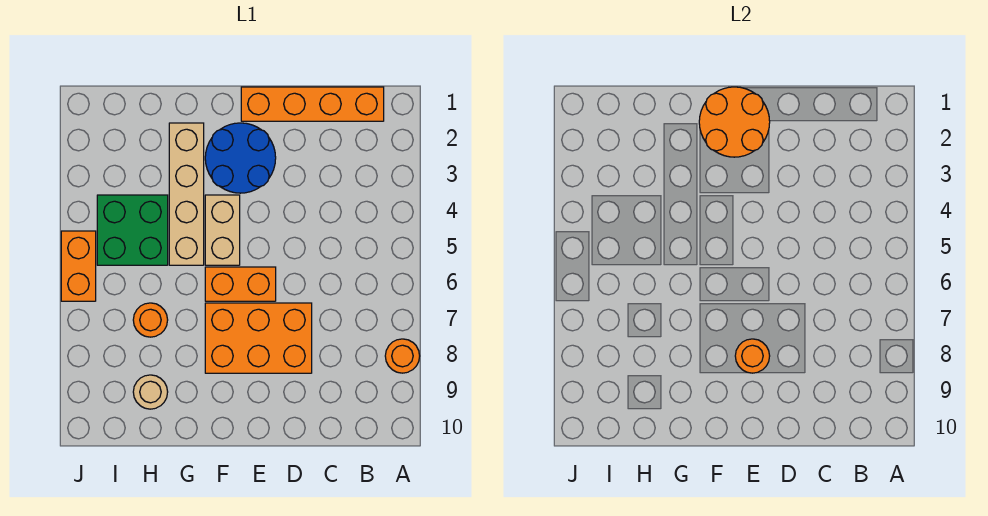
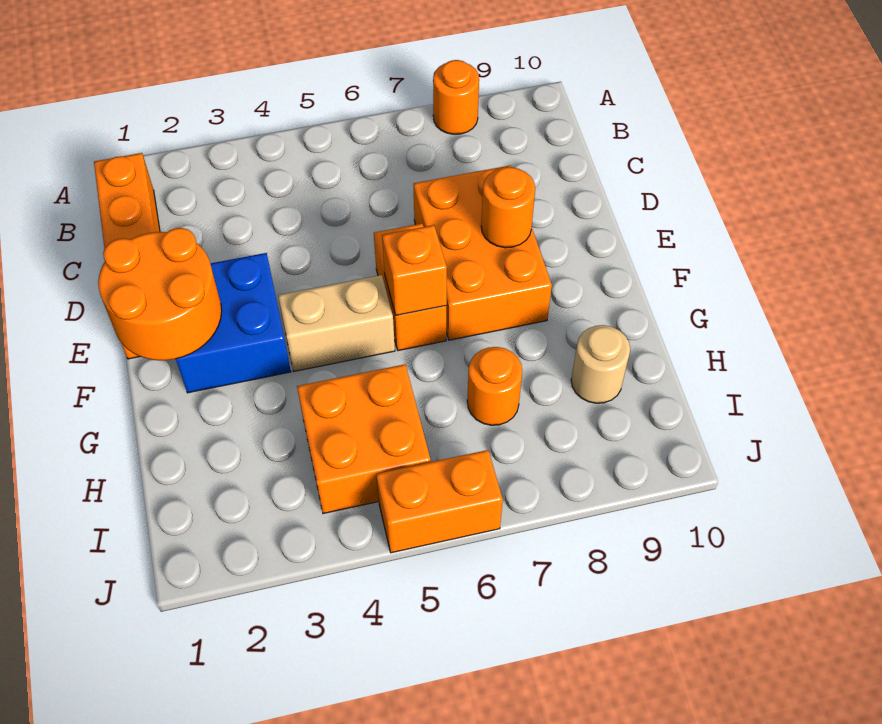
blue 2x2 round brick [205,123,276,193] -> blue 2x2 brick [176,253,291,393]
none -> orange 1x1 brick [382,225,447,315]
tan 1x4 brick [169,123,204,265] -> none
green 2x2 brick [97,195,168,265] -> orange 2x2 brick [297,364,431,514]

